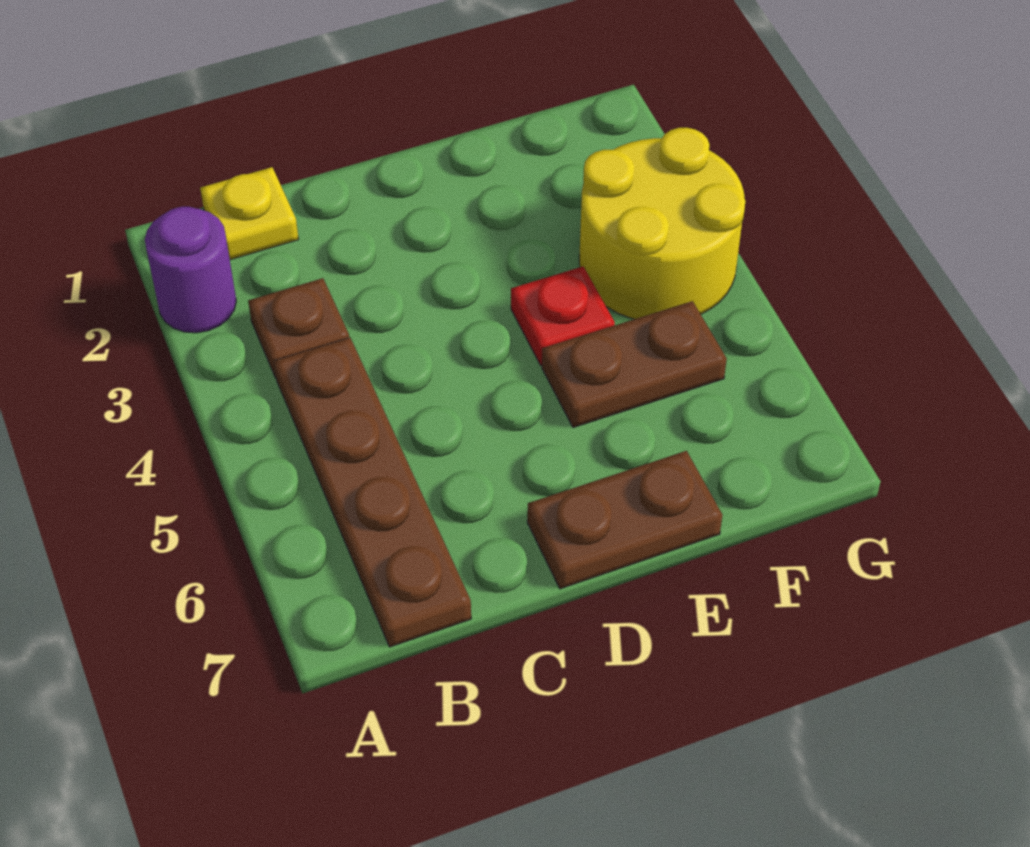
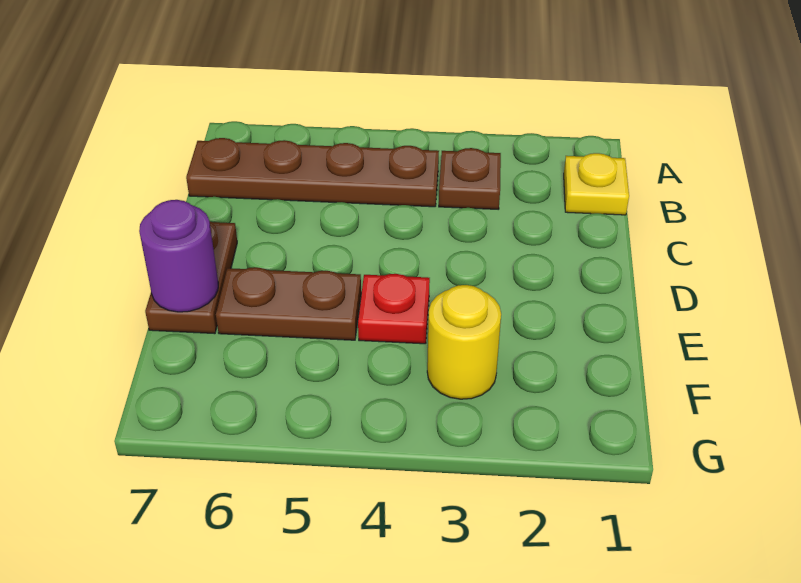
purple 1x1 round brick [145,207,236,333] -> purple 1x1 round brick moved to [139,200,218,312]
brown 1x2 plate [542,301,727,428] -> brown 1x2 plate turned to [216,267,361,340]
yellow 2x2 round brick [579,128,745,319] -> yellow 1x1 round brick [427,285,501,399]

